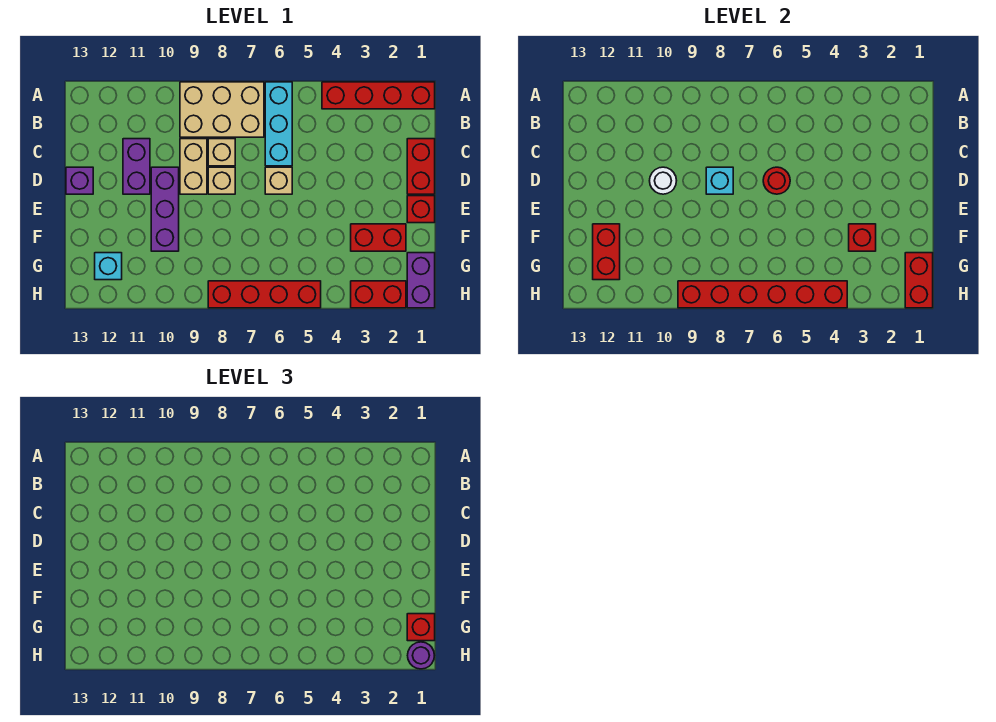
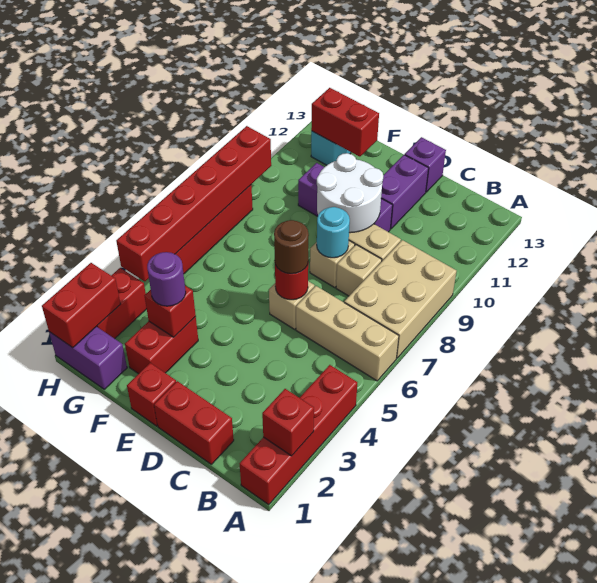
cyan 1x3 brick [265,82,292,166] -> tan 1x3 brick [296,286,399,381]
purple 1x2 brick [123,139,150,194] -> purple 1x2 brick turned to [381,155,429,229]
none -> brown 1x1 round brick [274,220,309,274]
cyan 1x1 brick [706,167,733,194] -> cyan 1x1 round brick [317,207,350,258]
white 1x1 round brick [650,167,677,194] -> white 2x2 round brick [317,153,383,233]
red 1x2 brick [905,253,933,308] -> red 1x2 brick turned to [42,263,120,348]
red 1x1 brick [407,614,435,641] -> red 1x1 brick moved to [262,389,314,456]
purple 1x1 round brick [408,642,434,669] -> purple 1x1 round brick moved to [147,252,186,306]

